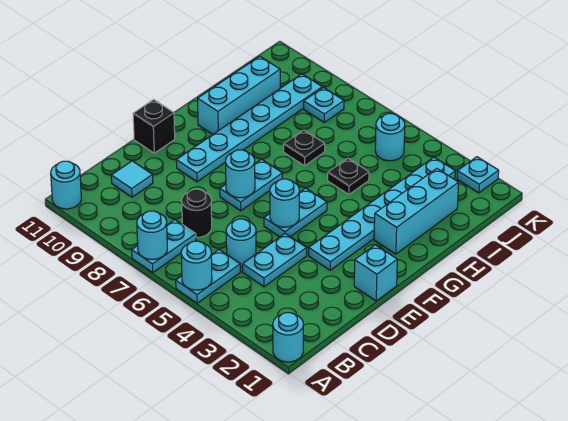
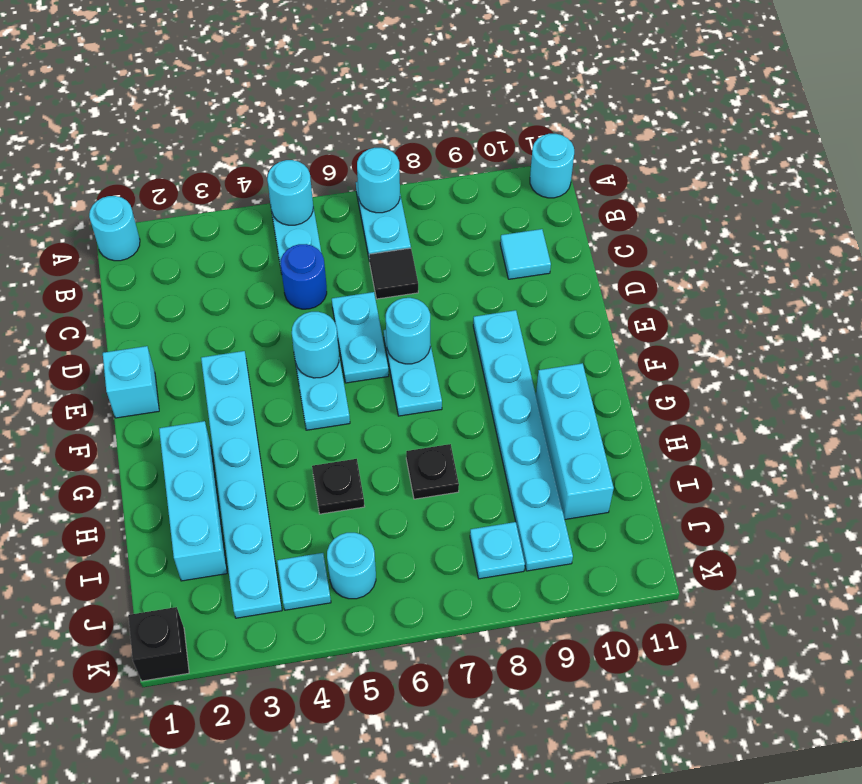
cyan 1x2 plate [243,233,307,287] -> cyan 1x2 plate moved to [332,292,389,383]
cyan 1x1 round brick [226,219,256,267] -> blue 1x1 round brick [280,244,327,309]
black 1x1 round brick [182,189,212,237] -> black 1x1 tile [369,248,418,299]
black 1x1 brick [133,100,175,153] -> black 1x1 brick moved to [128,607,189,681]
cyan 1x1 plate [457,157,499,193] -> cyan 1x1 plate moved to [277,553,331,610]

